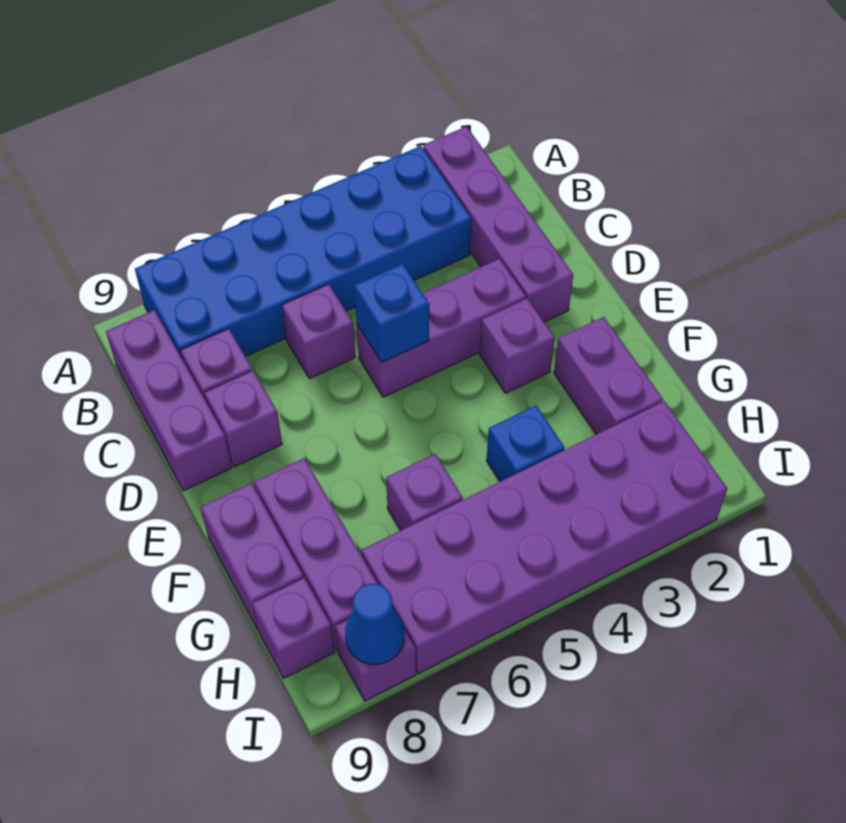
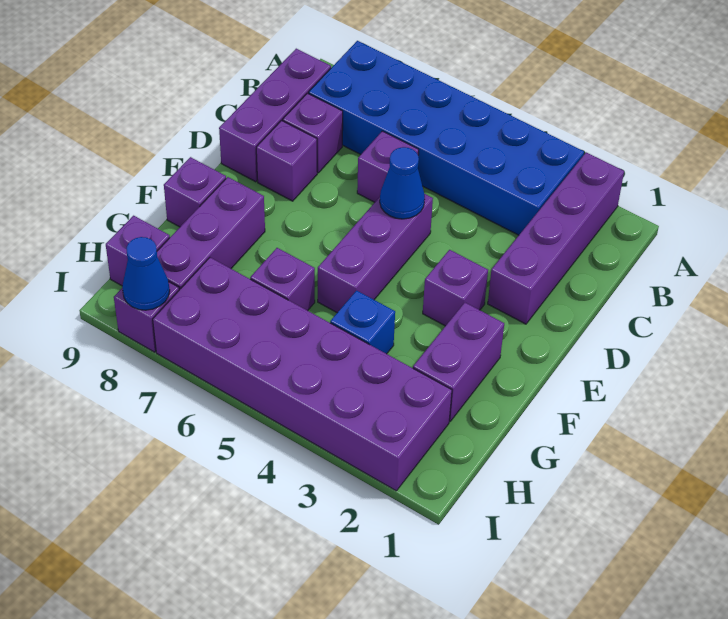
purple 1x3 brick [357,259,526,397] -> purple 1x3 brick turned to [318,194,433,313]
blue 1x1 brick [354,264,429,362] -> blue 1x1 cone [380,147,425,219]
purple 1x2 brick [200,483,304,629] -> purple 1x1 brick [164,157,226,227]

